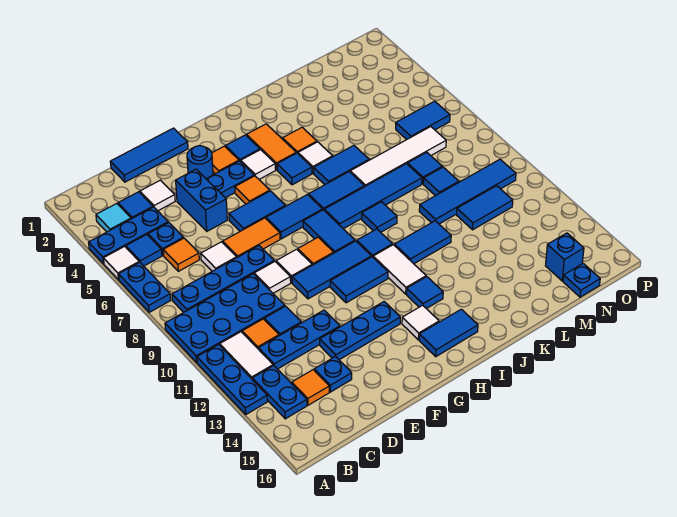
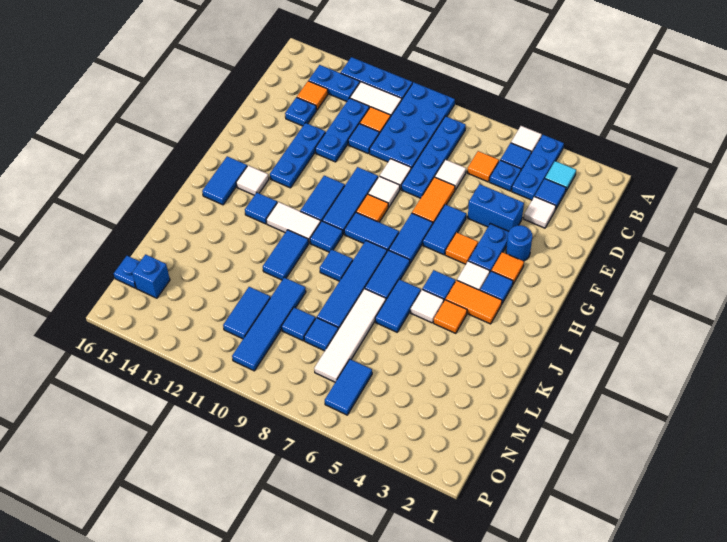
blue 1x2 plate [119,262,171,312] -> none
blue 1x3 tile [110,128,188,182] -> none

